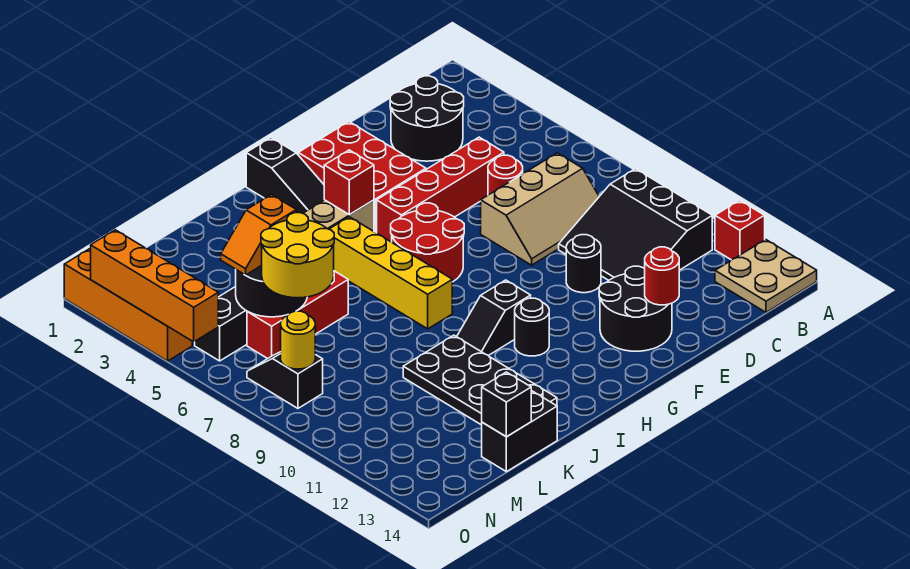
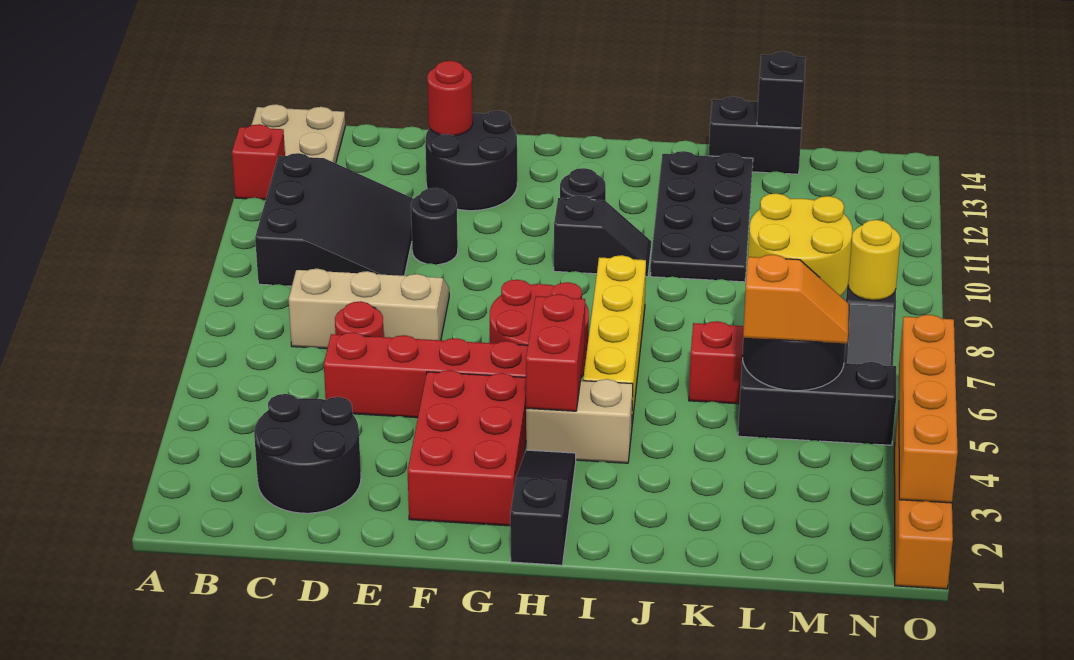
red 1x1 brick [324,150,374,215] -> red 1x2 brick [526,294,585,411]

